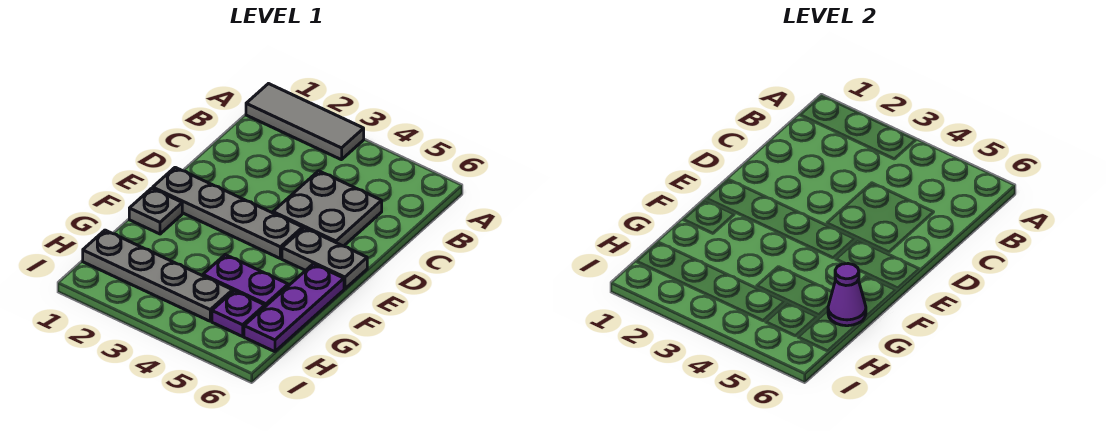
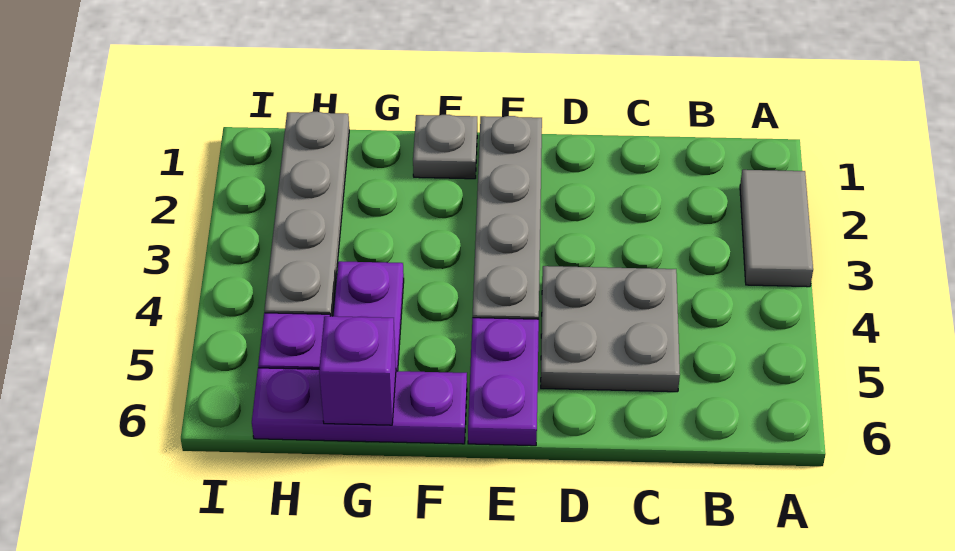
grey 1x3 tile [246,84,364,160] -> grey 1x2 tile [740,170,813,287]
grey 1x2 plate [282,228,367,289] -> purple 1x2 plate [468,318,539,446]
purple 1x1 cone [828,264,866,326] -> purple 1x1 brick [319,316,396,425]

